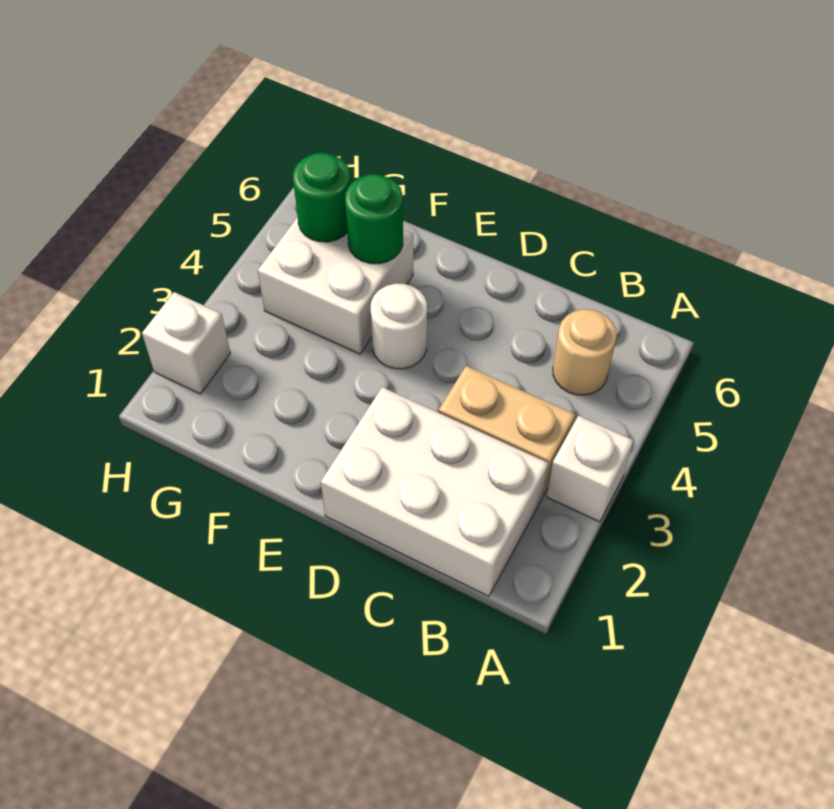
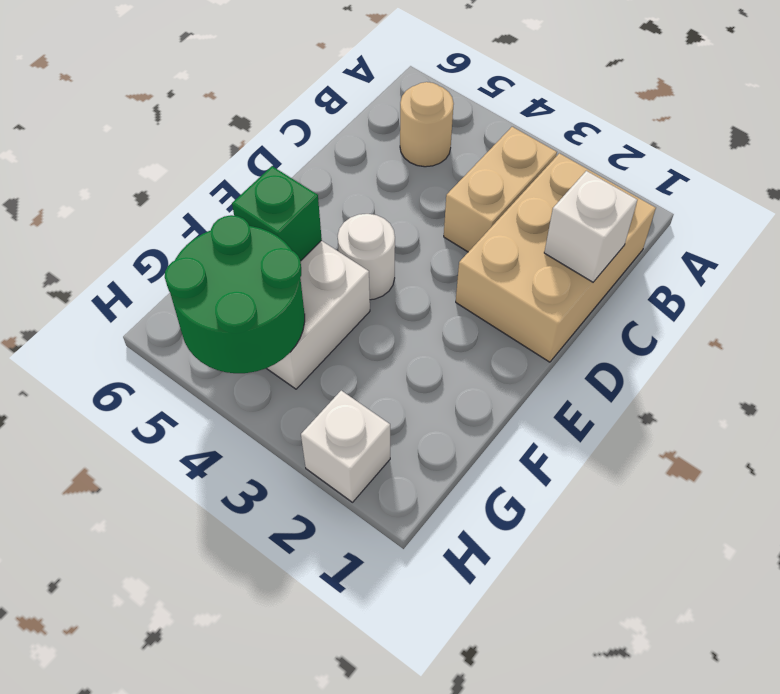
white 1x1 brick [547,416,634,522] -> white 1x1 brick moved to [544,171,637,282]
white 2x3 brick [321,387,549,596] -> tan 2x3 brick [456,153,656,362]
green 1x1 round brick [345,174,403,264] -> green 1x1 brick [232,166,322,261]
green 1x1 round brick [293,152,351,242] -> green 2x2 round brick [165,215,305,373]

